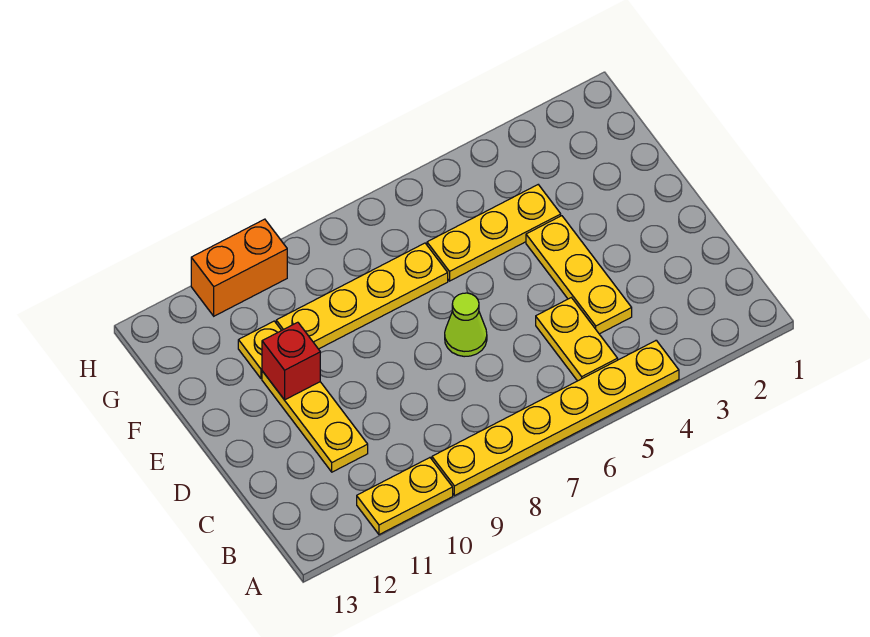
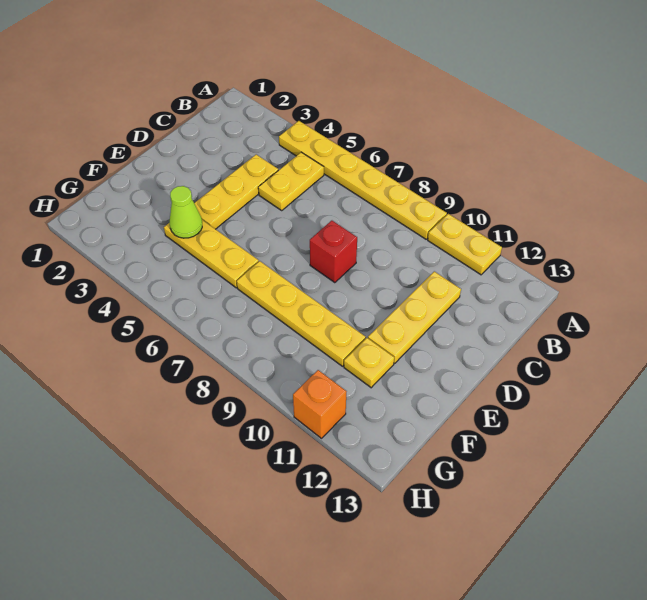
lime 1x1 cone [445,293,487,357] -> lime 1x1 cone moved to [170,186,202,238]
red 1x1 brick [262,322,320,400] -> red 1x1 brick moved to [310,221,357,283]
orange 1x2 brick [191,219,287,316] -> orange 1x1 brick [293,370,346,438]

